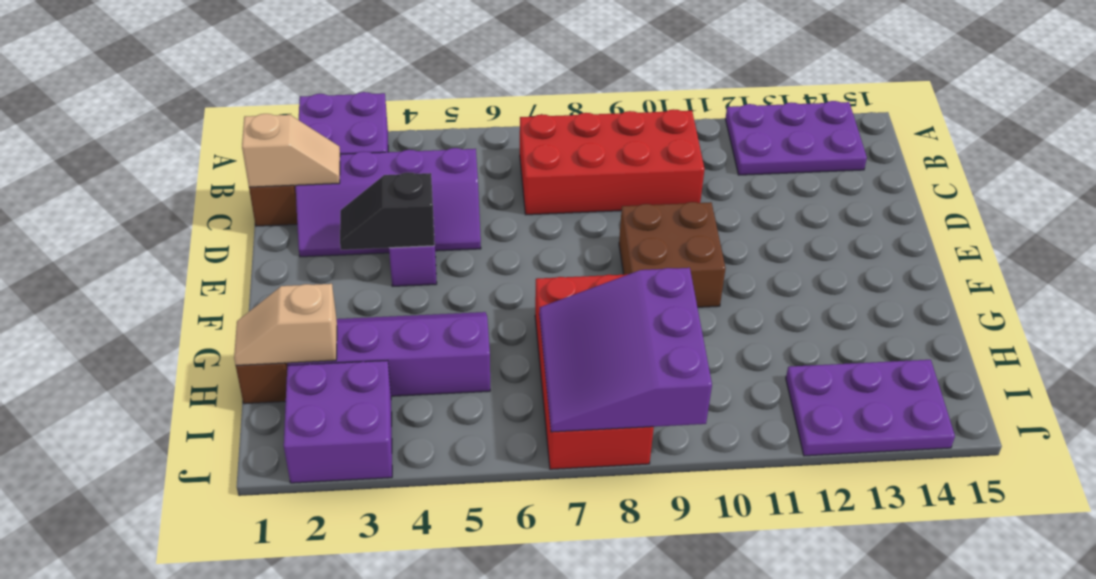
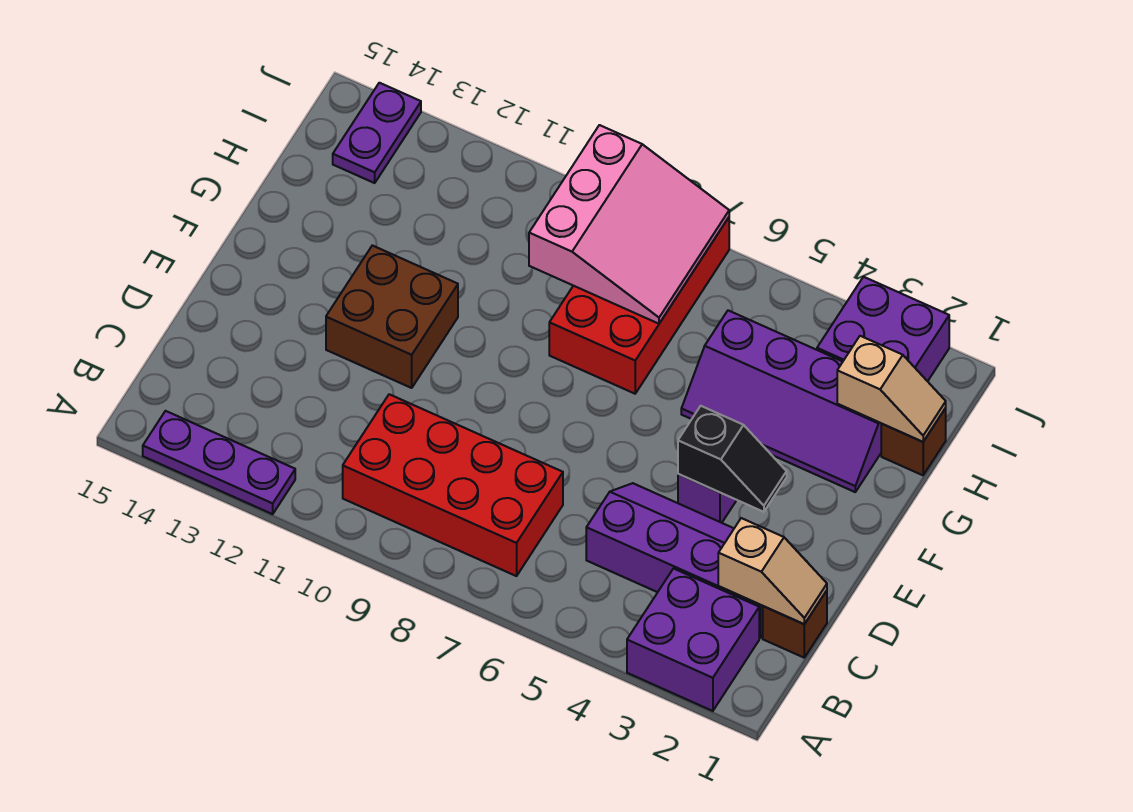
purple 2x3 plate [725,101,867,175] -> purple 1x3 plate [143,411,295,514]
tan 1x2 slope [242,114,340,187] -> tan 1x2 slope turned to [718,518,827,624]
brown 2x2 brick [619,202,726,307] -> brown 2x2 brick moved to [326,245,458,388]
purple 3x3 slope [539,268,712,432] -> pink 3x3 slope [529,125,729,324]
purple 2x3 plate [786,360,955,456] -> purple 1x2 plate [333,83,421,183]

